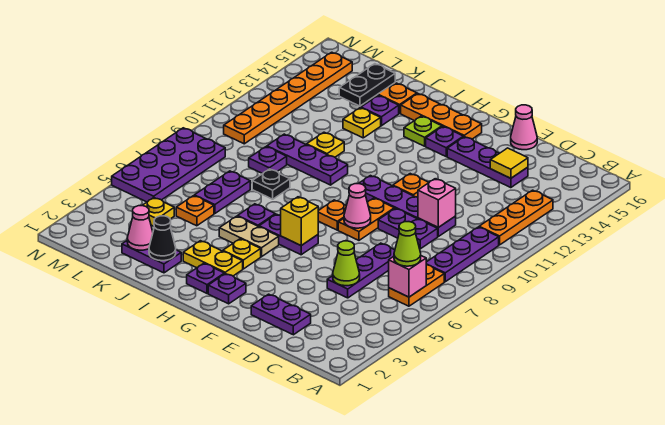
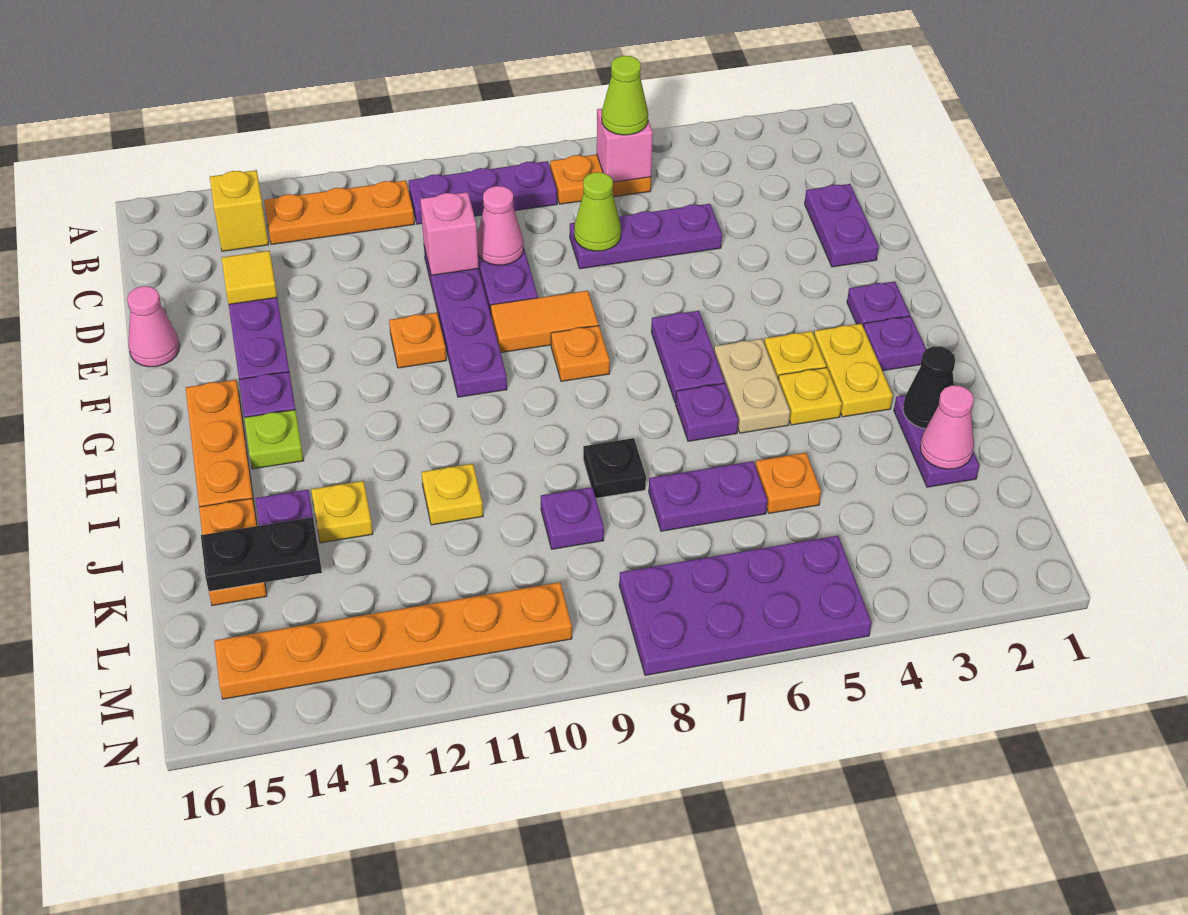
lime 1x1 cone [333,241,360,286] -> lime 1x1 cone moved to [574,172,621,251]
orange 1x2 plate [338,198,394,240] -> orange 1x2 tile [491,291,599,353]
pink 1x1 cone [344,183,371,228] -> pink 1x1 cone moved to [477,186,524,265]
yellow 1x1 brick [281,197,318,245] -> yellow 1x1 brick moved to [210,170,269,251]
purple 1x3 plate [267,134,348,185] -> none
yellow 1x1 plate [142,198,174,226] -> yellow 1x1 plate moved to [778,368,842,425]

